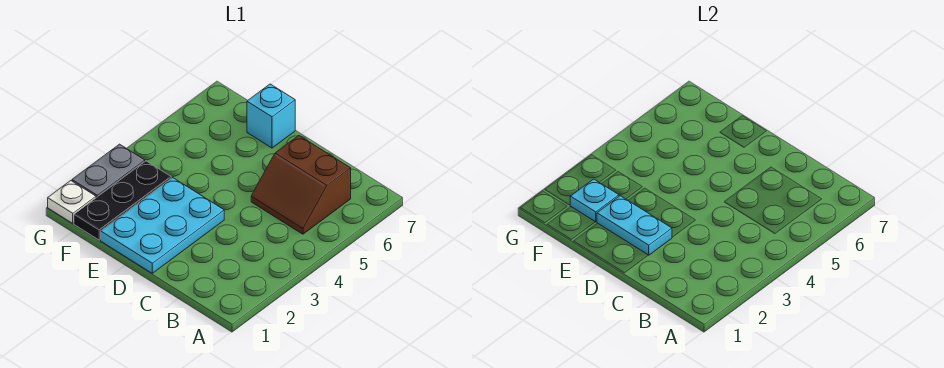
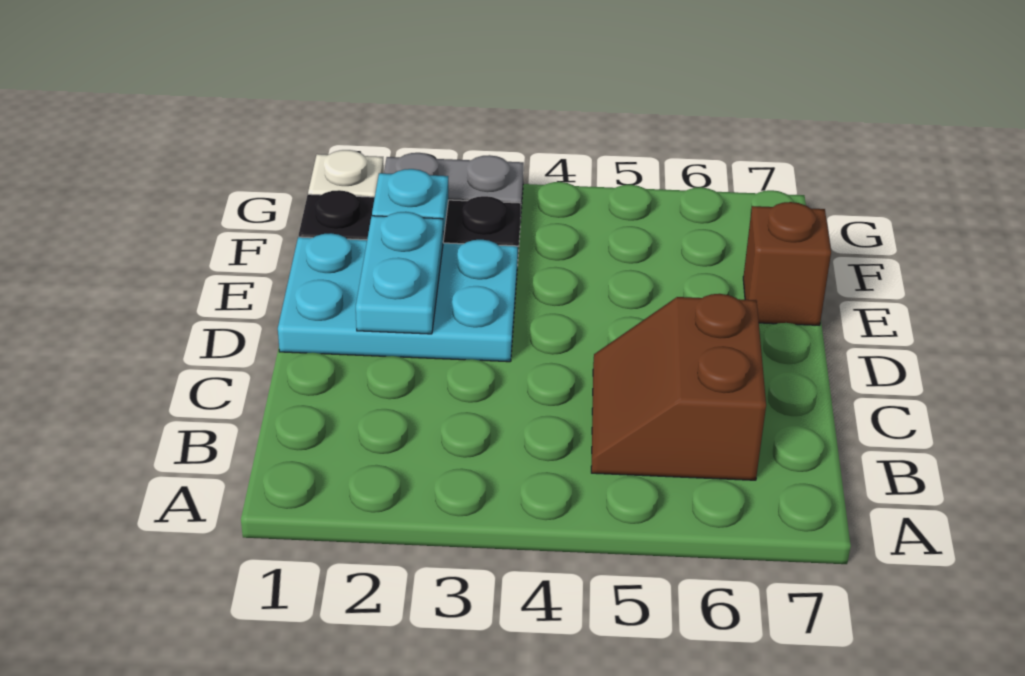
cyan 1x1 brick [247,84,295,148] -> brown 1x1 brick [743,202,831,325]

